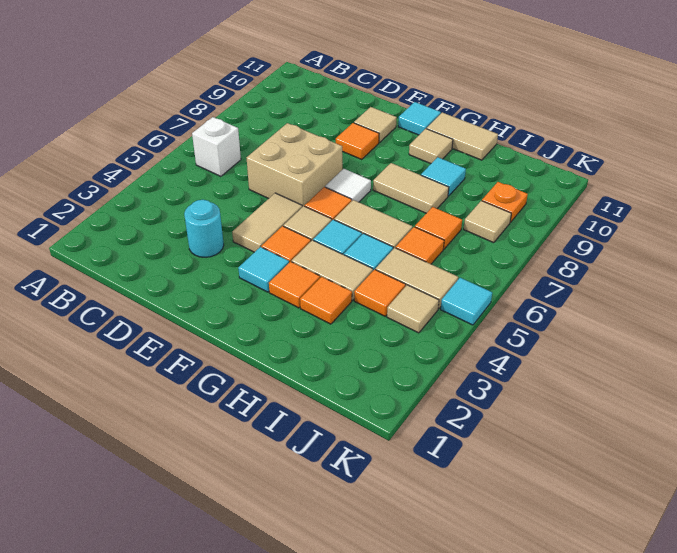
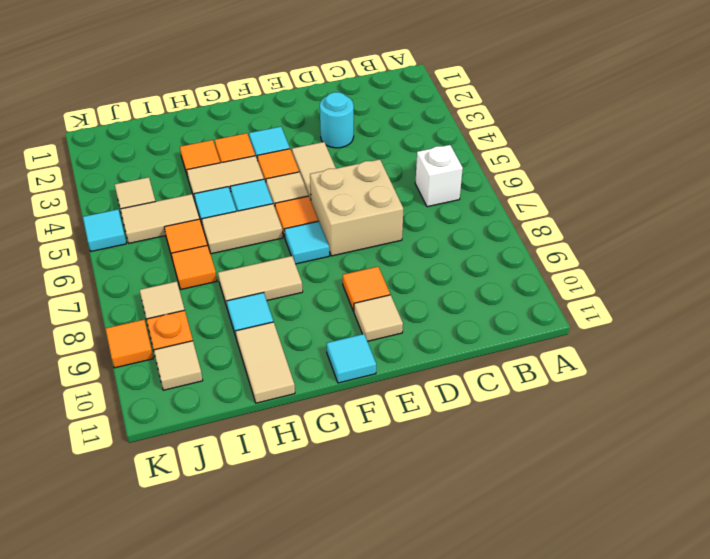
white 1x1 tile [325,169,371,202] -> cyan 1x1 tile [284,221,329,264]
tan 1x1 tile [409,129,453,164] -> tan 1x1 tile moved to [154,341,203,390]
tan 1x2 tile [427,112,498,160] -> tan 1x2 tile turned to [236,322,295,403]
orange 1x1 tile [354,270,405,316] -> orange 1x1 tile moved to [106,320,153,368]

